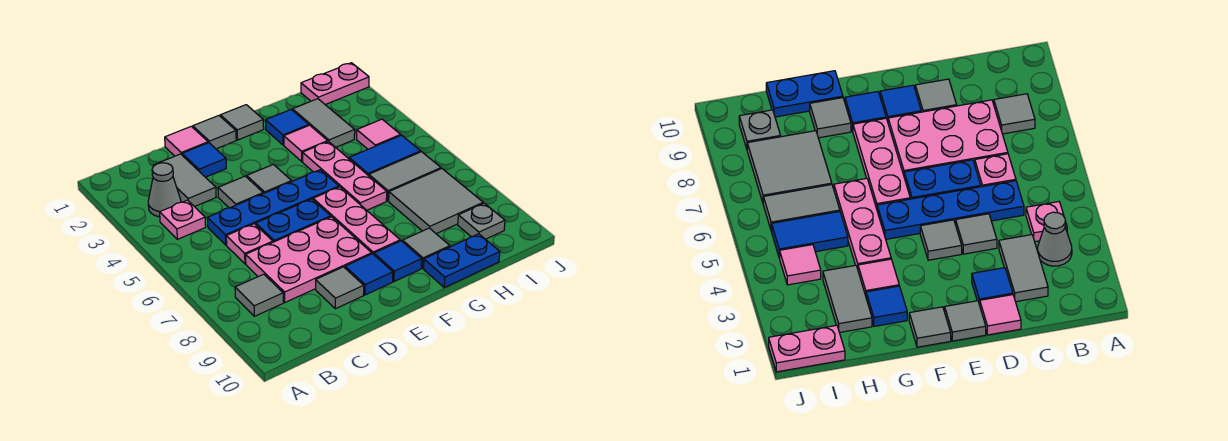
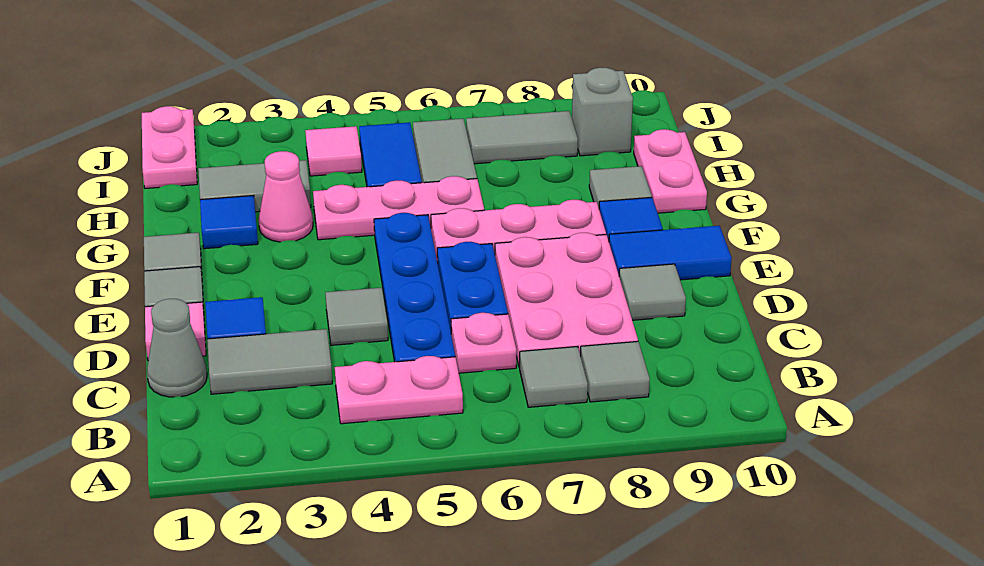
grey 1x1 cone [148,163,181,217] -> grey 1x1 cone moved to [147,299,207,397]
pink 1x1 plate [160,200,206,239] -> pink 1x2 plate [335,356,463,424]
grey 1x1 tile [247,164,292,194] -> grey 1x1 tile moved to [520,347,588,407]
blue 1x1 tile [345,254,393,295] -> blue 1x2 tile [609,226,732,280]
pink 1x1 tile [284,125,328,161] -> pink 1x1 cone [259,151,313,242]
blue 1x2 plate [424,234,500,288] -> pink 1x2 plate [634,129,707,213]
grey 2x2 tile [389,169,483,234] -> grey 1x2 tile [466,111,578,164]
grey 1x1 plate [458,203,505,239] -> grey 1x1 brick [572,68,633,156]

